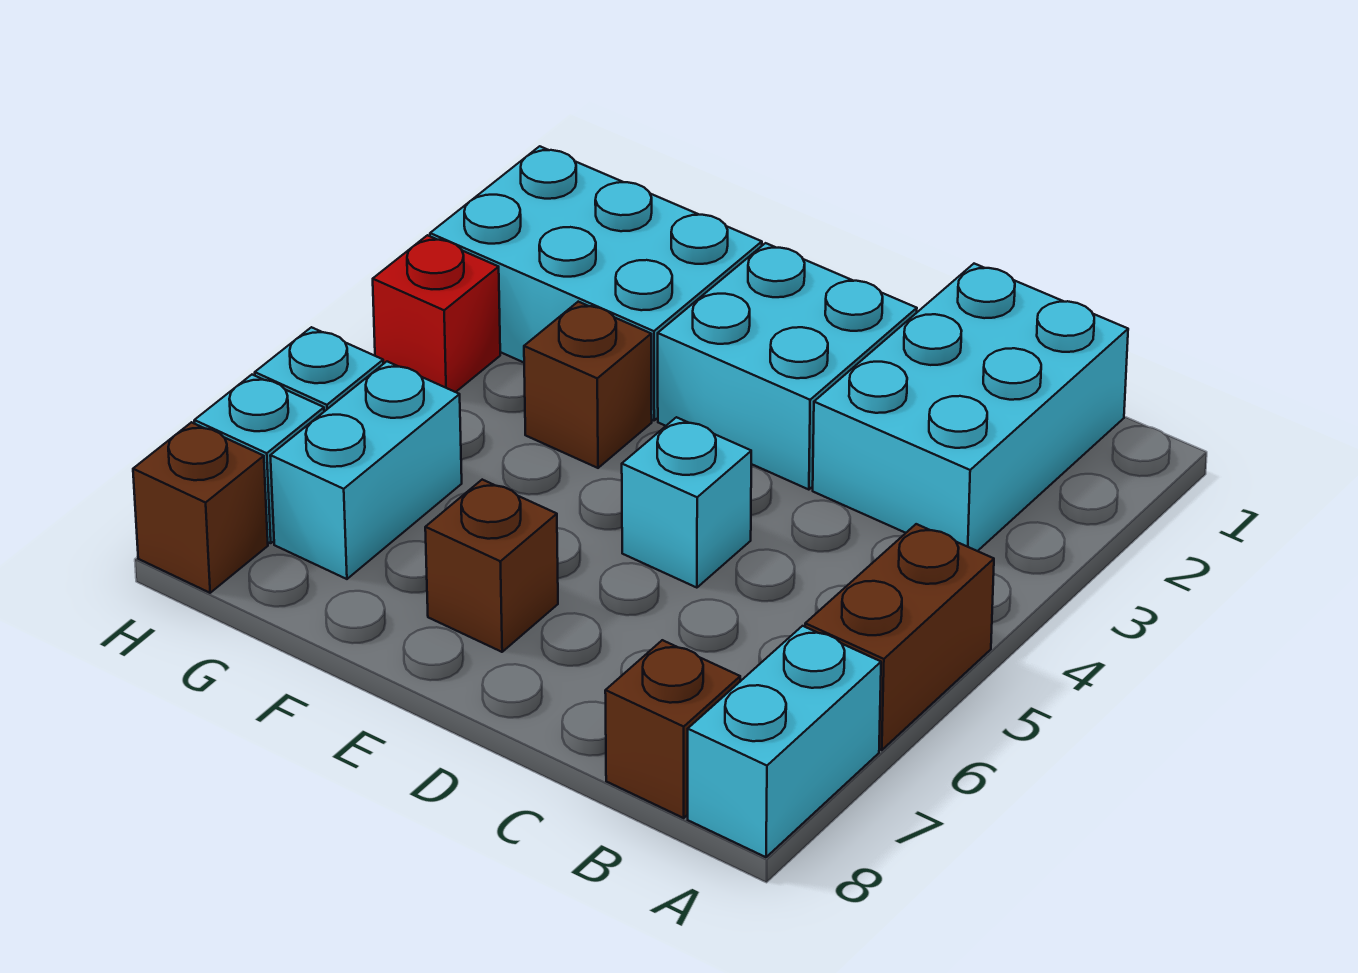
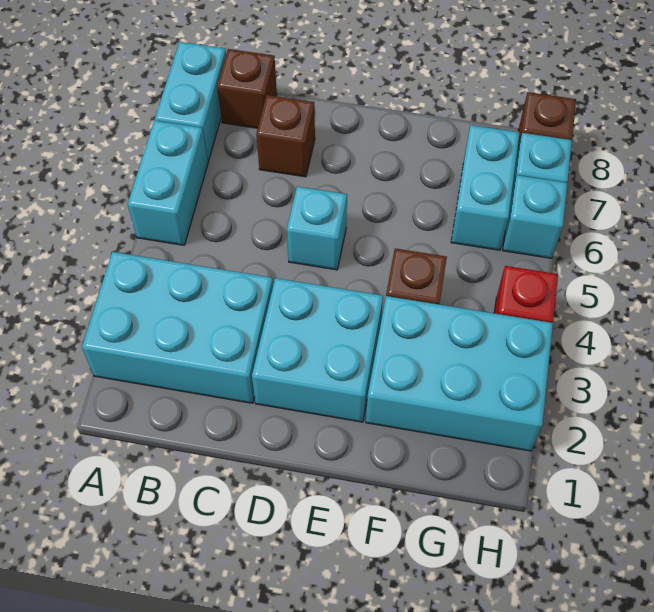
brown 1x2 brick [805,524,994,750] -> cyan 1x2 brick [128,121,208,245]
cyan 2x3 brick [813,264,1128,551] -> cyan 2x3 brick turned to [82,252,273,403]
brown 1x1 brick [425,480,558,652] -> brown 1x1 brick moved to [256,95,315,177]

